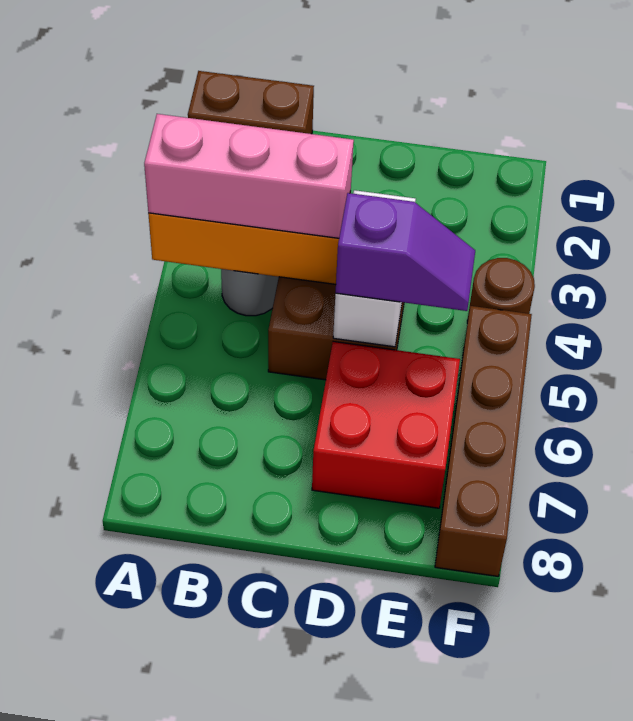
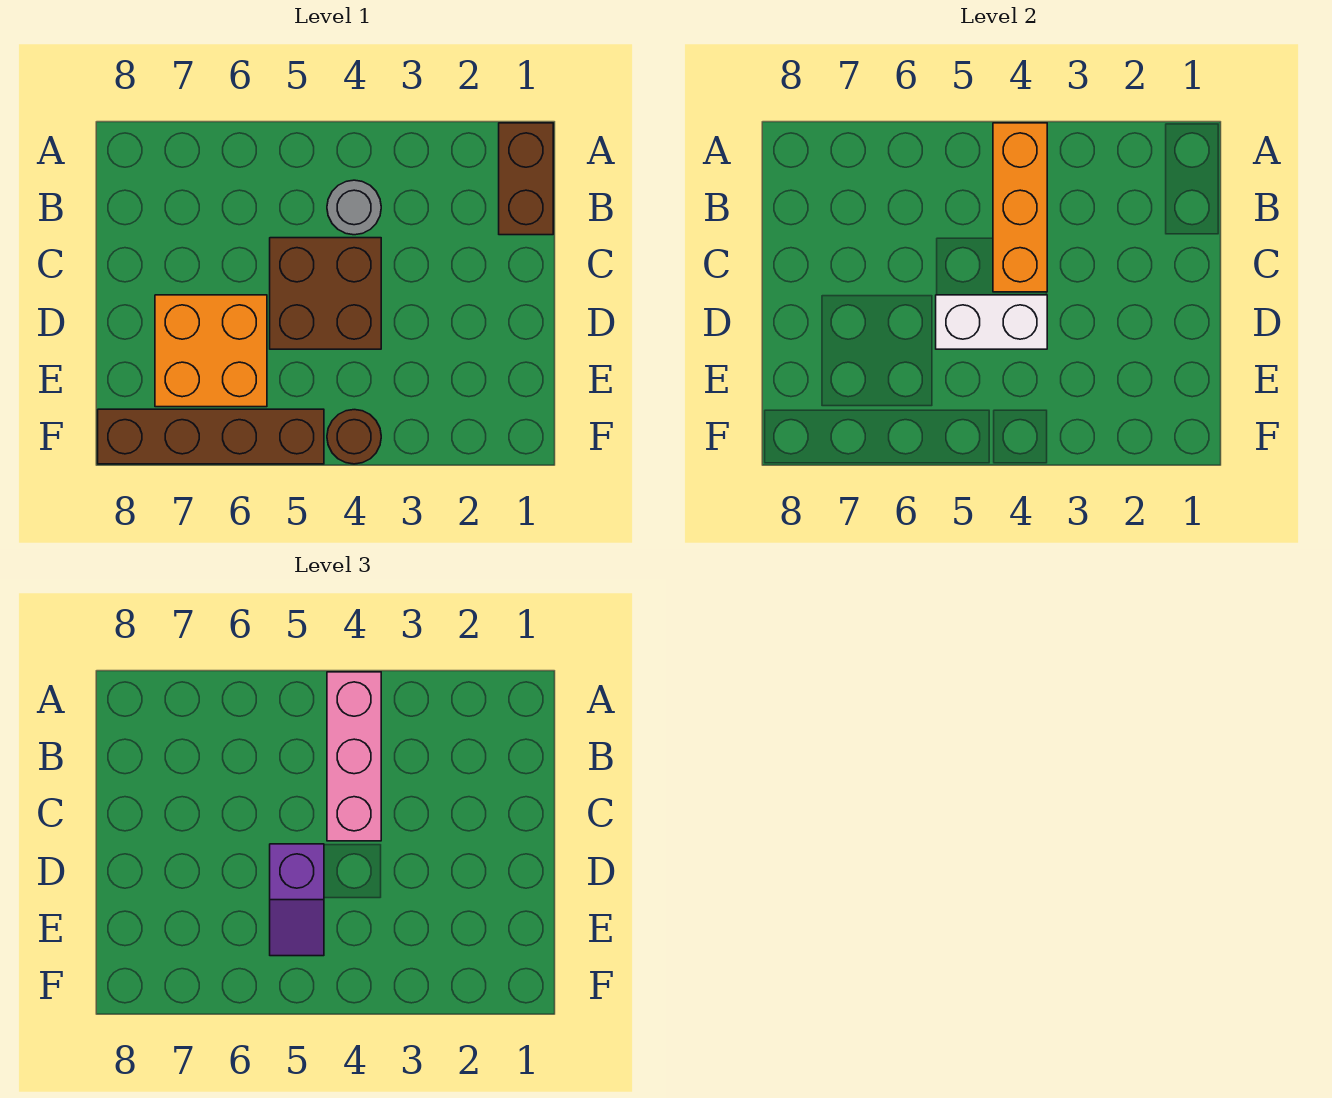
red 2x2 brick [312,342,460,508] -> orange 2x2 brick [155,295,267,407]

